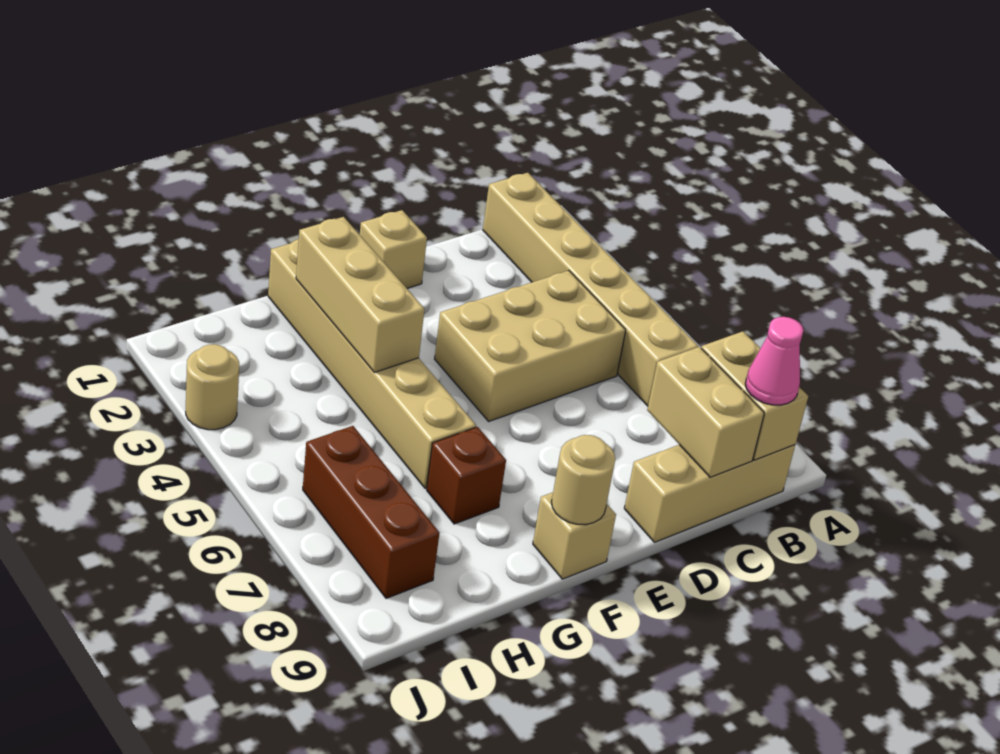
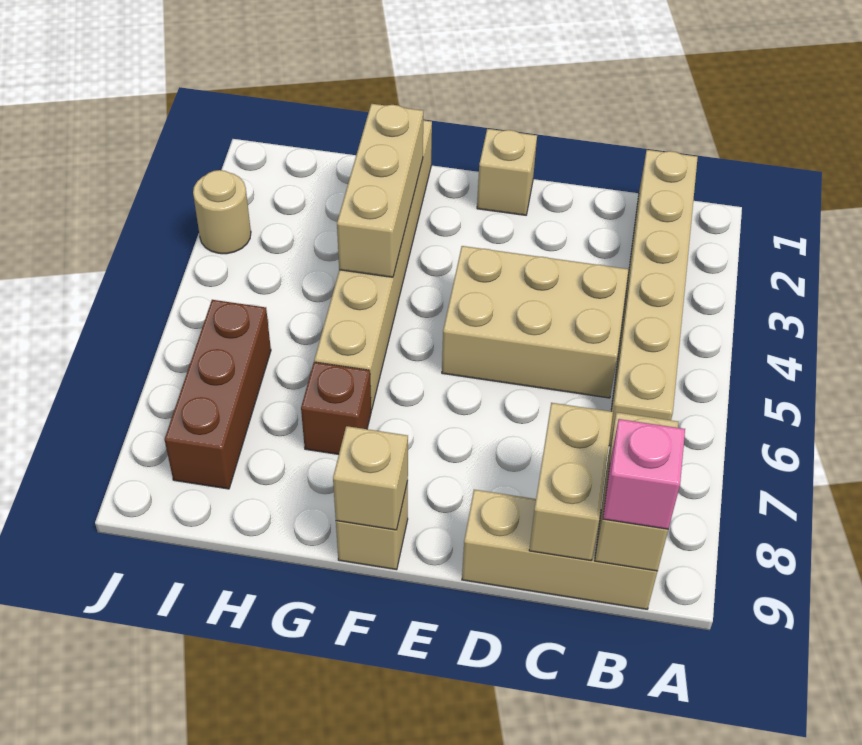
pink 1x1 cone [745,317,804,405] -> pink 1x1 brick [603,419,685,529]
tan 1x1 round brick [551,435,615,525] -> tan 1x1 brick [333,426,408,530]

